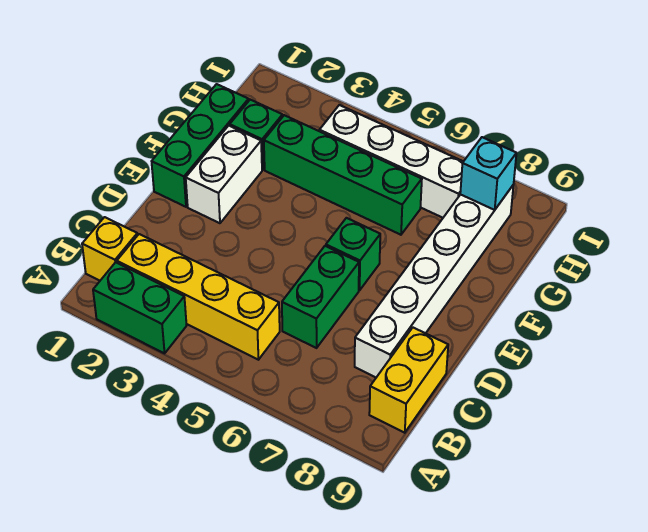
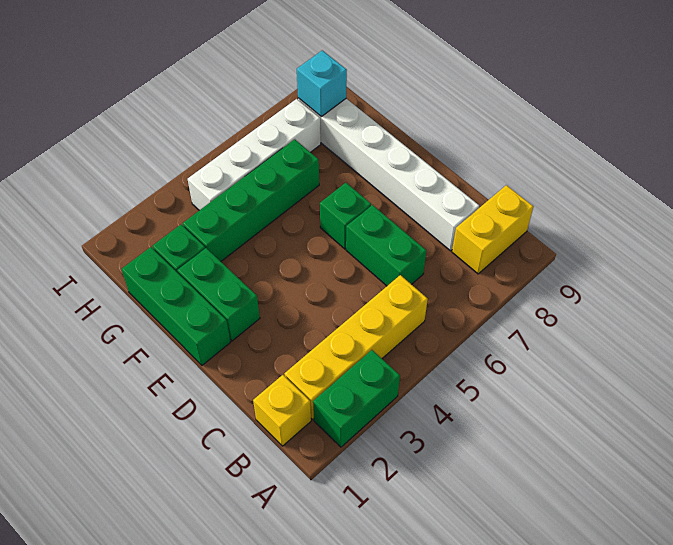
yellow 1x2 brick [369,328,448,433] -> yellow 1x2 brick turned to [452,185,533,274]
white 1x2 brick [186,126,262,223] -> green 1x2 brick [177,248,260,341]

